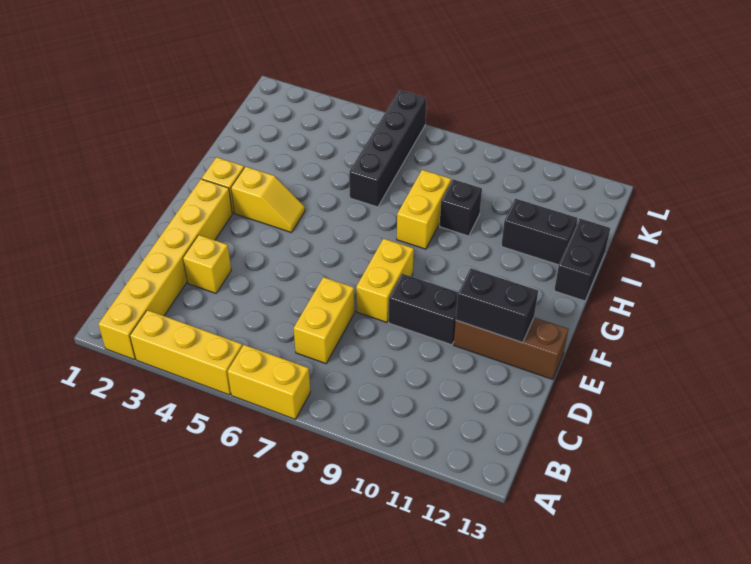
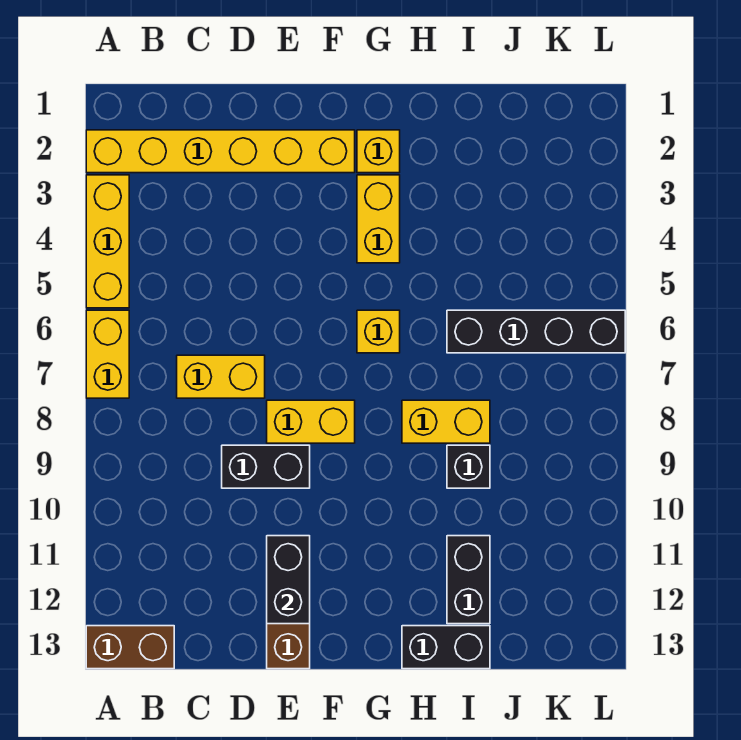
none -> brown 1x2 brick [86,626,174,669]
yellow 1x1 brick [183,235,231,293] -> yellow 1x1 brick moved to [357,310,400,353]
black 1x2 brick [389,274,458,345] -> black 1x2 brick turned to [222,445,310,488]
yellow 1x2 slope [231,166,305,233] -> yellow 1x2 brick [357,175,400,263]

